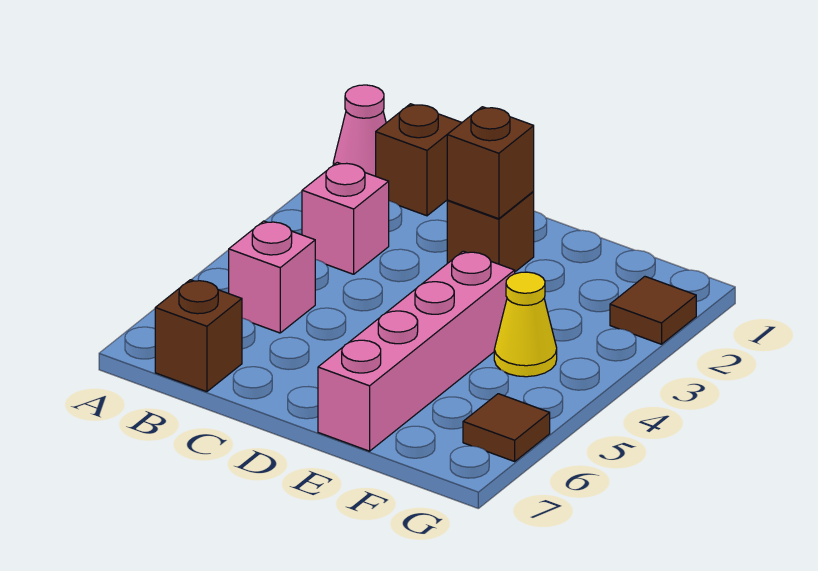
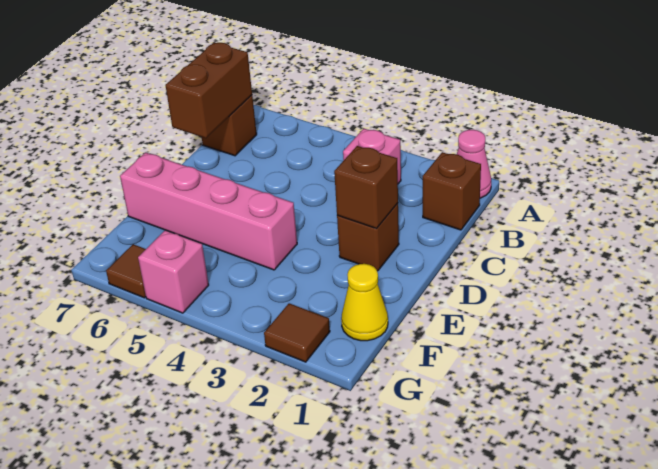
pink 1x1 brick [229,221,315,333] -> pink 1x1 brick moved to [138,230,209,313]
none -> brown 1x2 brick [165,43,252,138]
yellow 1x1 cone [494,272,557,377] -> yellow 1x1 cone moved to [341,264,388,341]

